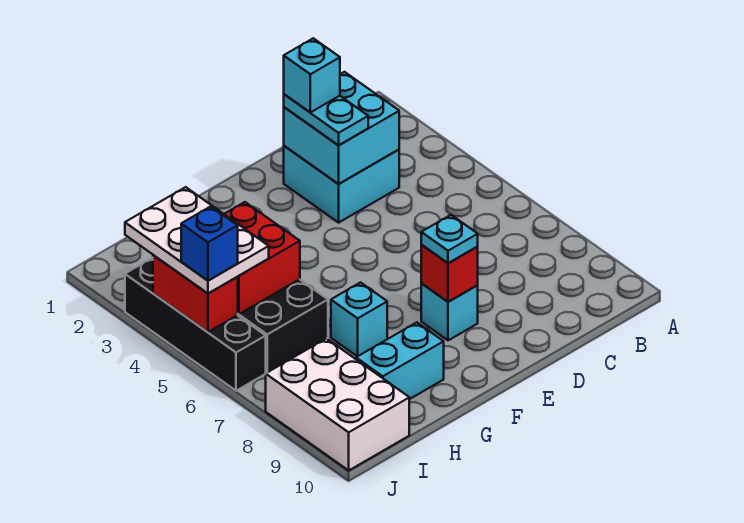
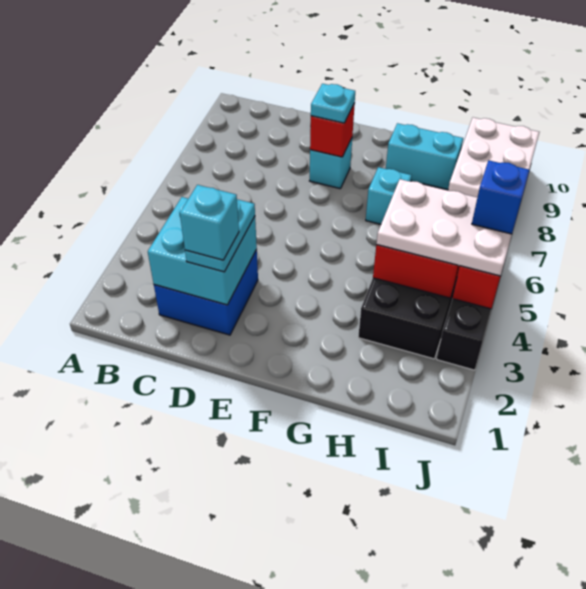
cyan 2x2 brick [284,146,399,223] -> blue 2x2 brick [154,250,258,335]
white 2x3 plate [125,187,269,293] -> white 2x3 plate turned to [376,179,512,276]

